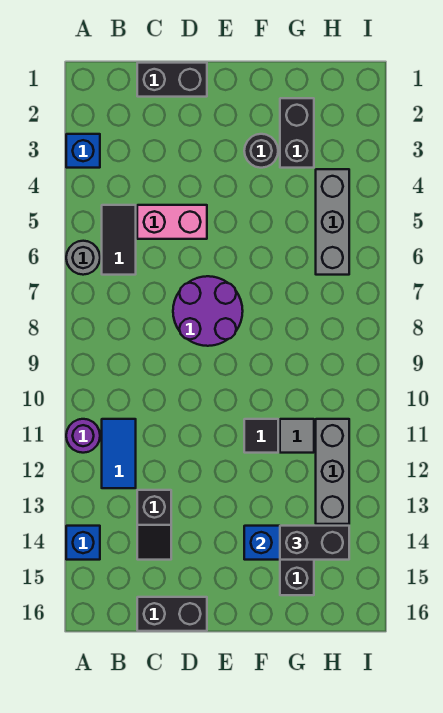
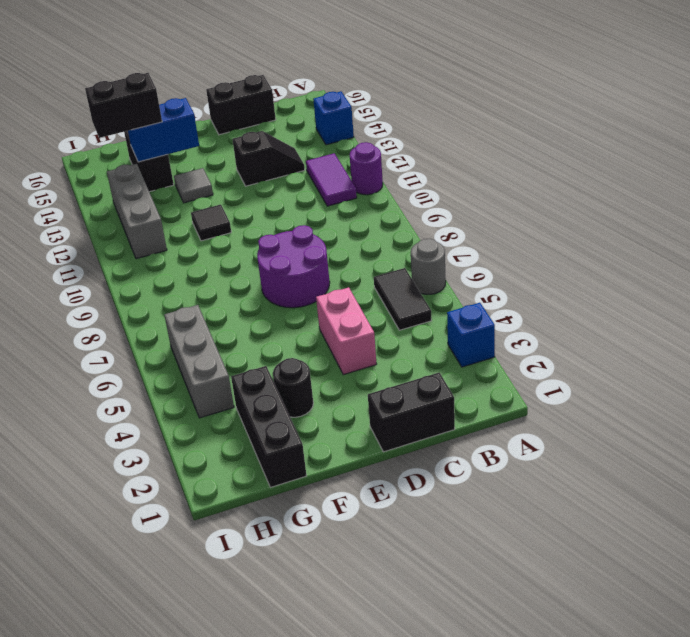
blue 1x2 tile [102,419,136,488] -> purple 1x2 tile [306,153,357,206]
pink 1x2 brick [137,205,207,239] -> pink 1x2 brick turned to [316,287,376,375]
black 1x2 slope [137,490,171,560] -> black 1x2 slope turned to [232,131,305,186]
black 1x2 brick [280,98,314,168] -> black 1x3 brick [231,366,307,487]
grey 1x1 tile [280,419,314,453] -> grey 1x1 tile moved to [174,168,213,203]

